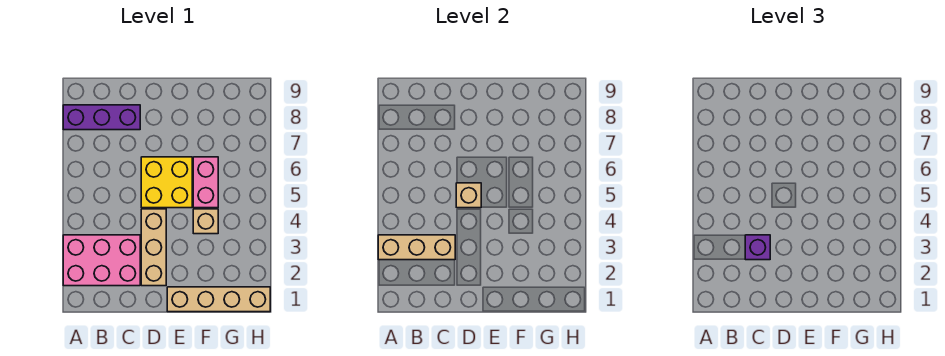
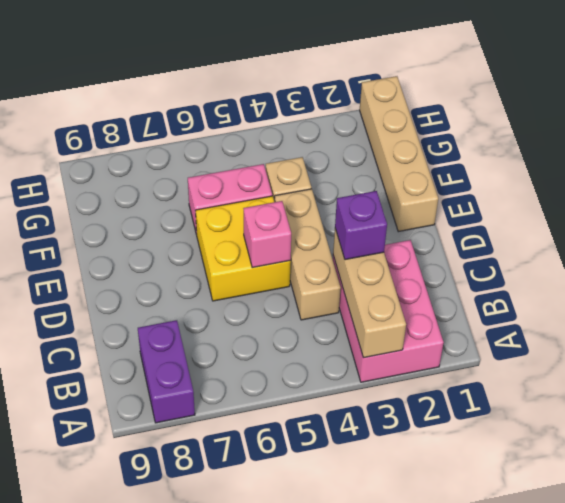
purple 1x3 brick [63,105,140,130] -> purple 1x2 brick [138,320,195,423]
tan 1x3 brick [141,209,166,286] -> tan 1x3 brick turned to [275,189,341,320]
tan 1x1 brick [456,183,481,208] -> pink 1x1 brick [243,201,291,268]

